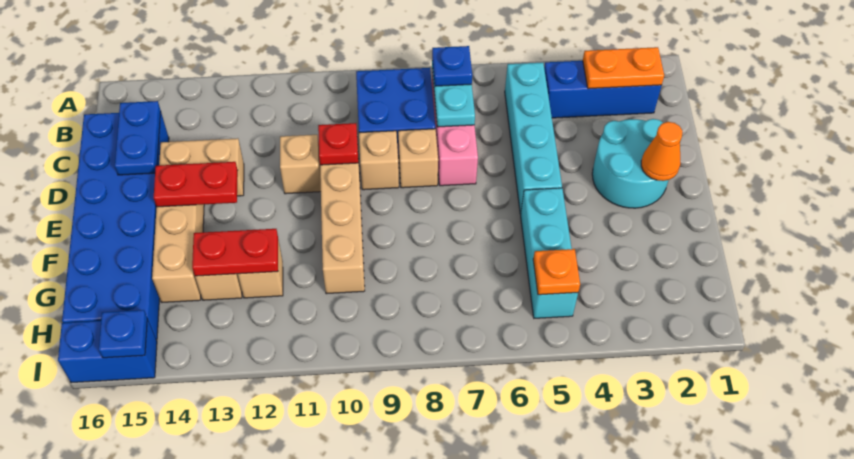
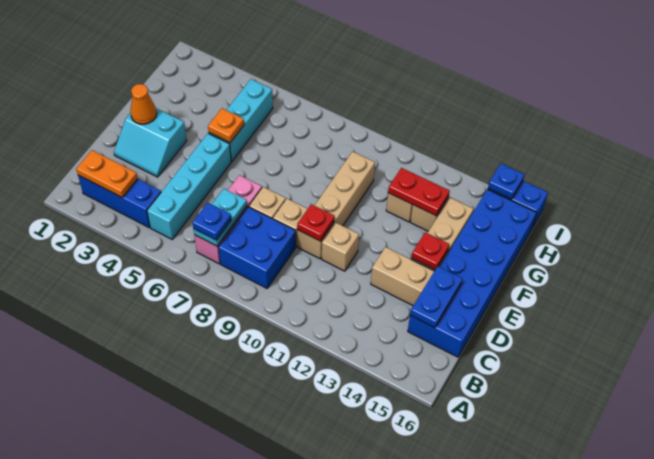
cyan 2x2 round brick [592,119,669,208] -> cyan 2x2 slope [114,108,187,177]
red 1x2 plate [154,162,238,207] -> red 1x1 plate [412,232,449,270]
orange 1x1 plate [533,249,580,295] -> orange 1x1 plate moved to [208,108,244,143]

